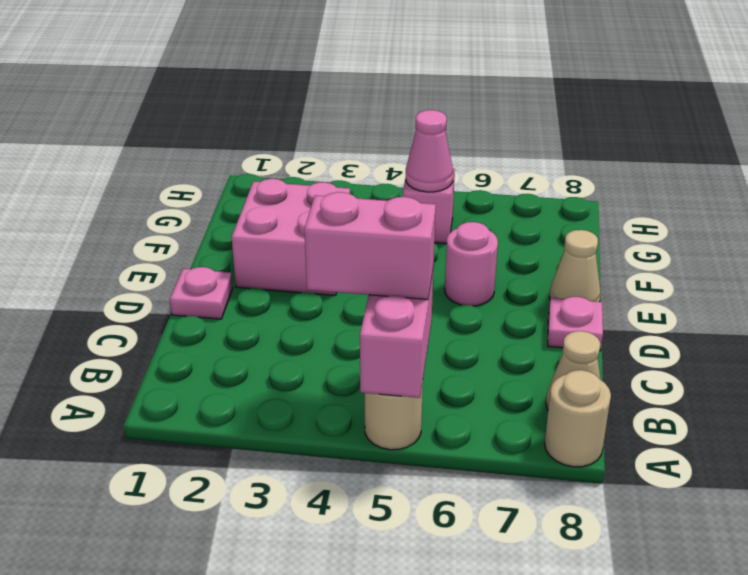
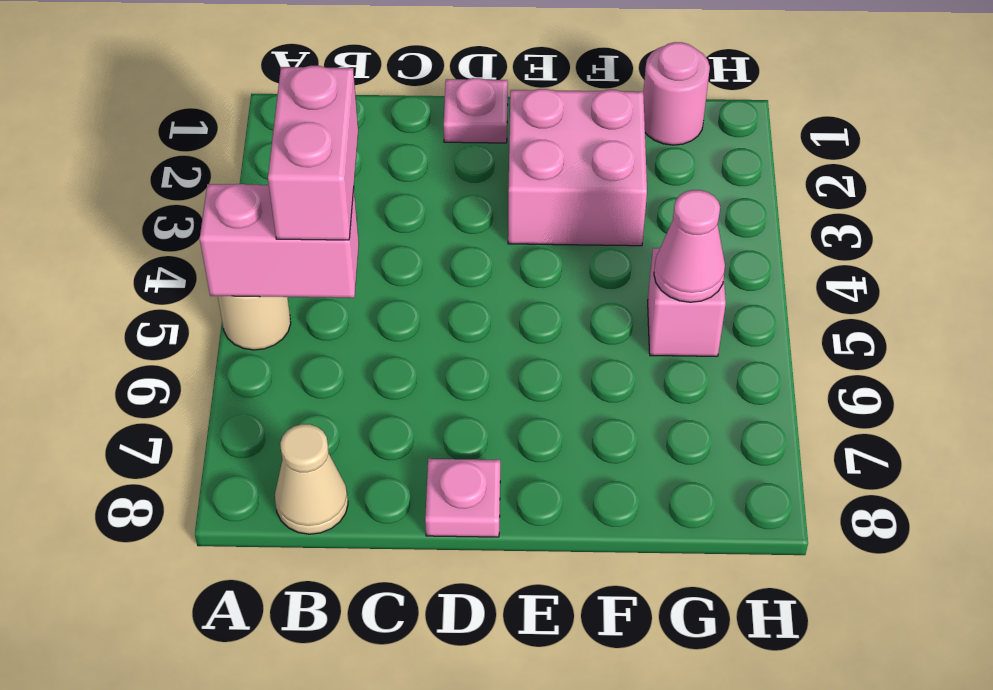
tan 1x1 round brick [545,370,611,467] -> none
pink 1x1 round brick [445,222,498,306] -> pink 1x1 round brick moved to [643,42,710,145]
tan 1x1 cone [549,230,601,302] -> none

